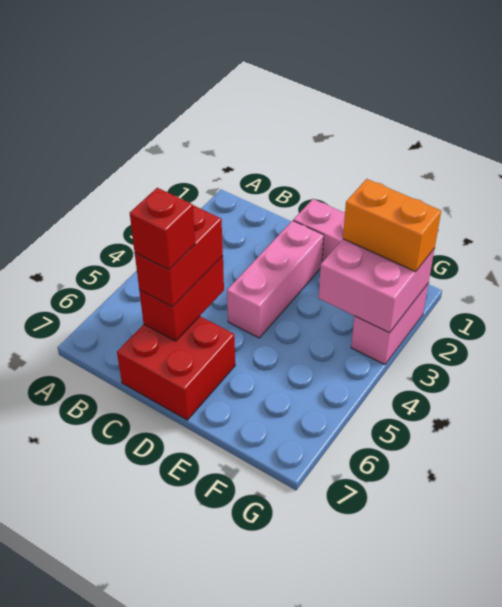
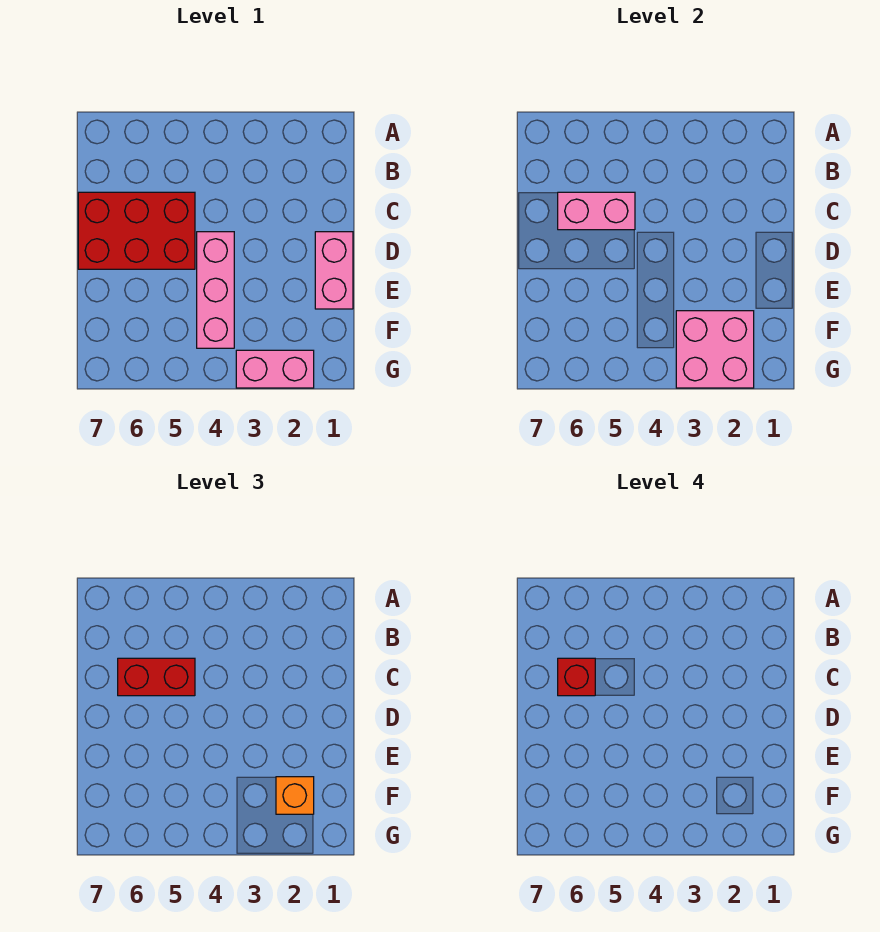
red 1x2 brick [139,256,224,341] -> pink 1x2 brick [558,192,635,230]
red 2x2 brick [117,316,235,420] -> red 2x3 brick [78,192,195,269]
pink 1x3 brick [227,221,324,338] -> pink 1x3 brick turned to [197,232,234,348]
orange 1x2 brick [343,179,441,272] -> orange 1x1 brick [276,777,314,814]

